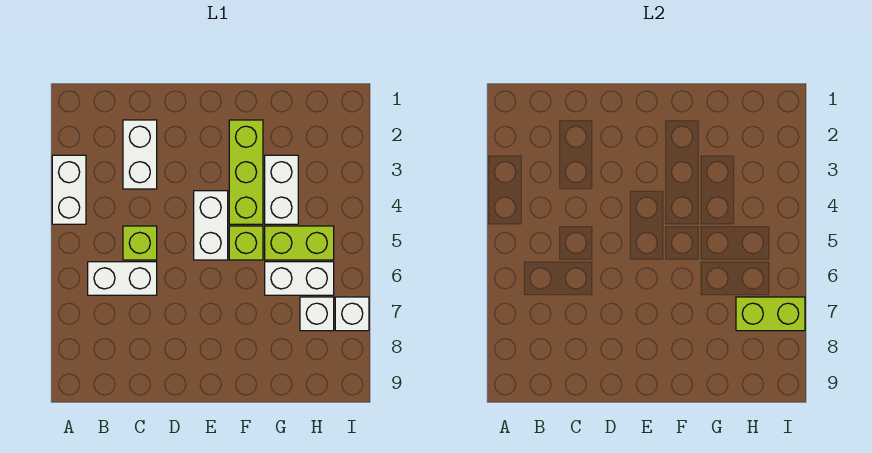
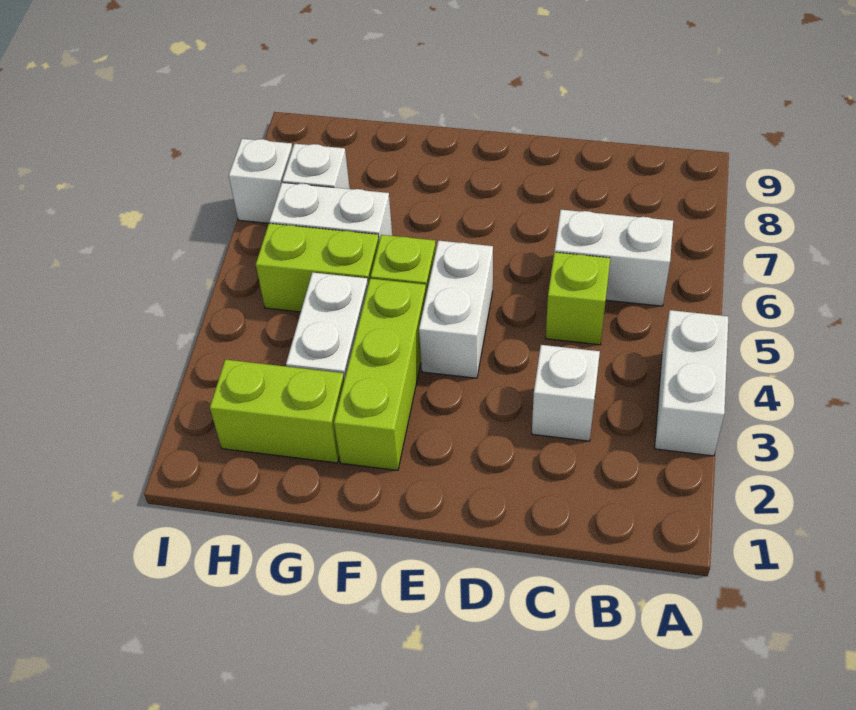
white 1x2 brick [123,120,157,189] -> white 1x1 brick [532,345,600,441]
lime 1x2 brick [736,297,805,331] -> lime 1x2 brick moved to [210,360,344,463]

